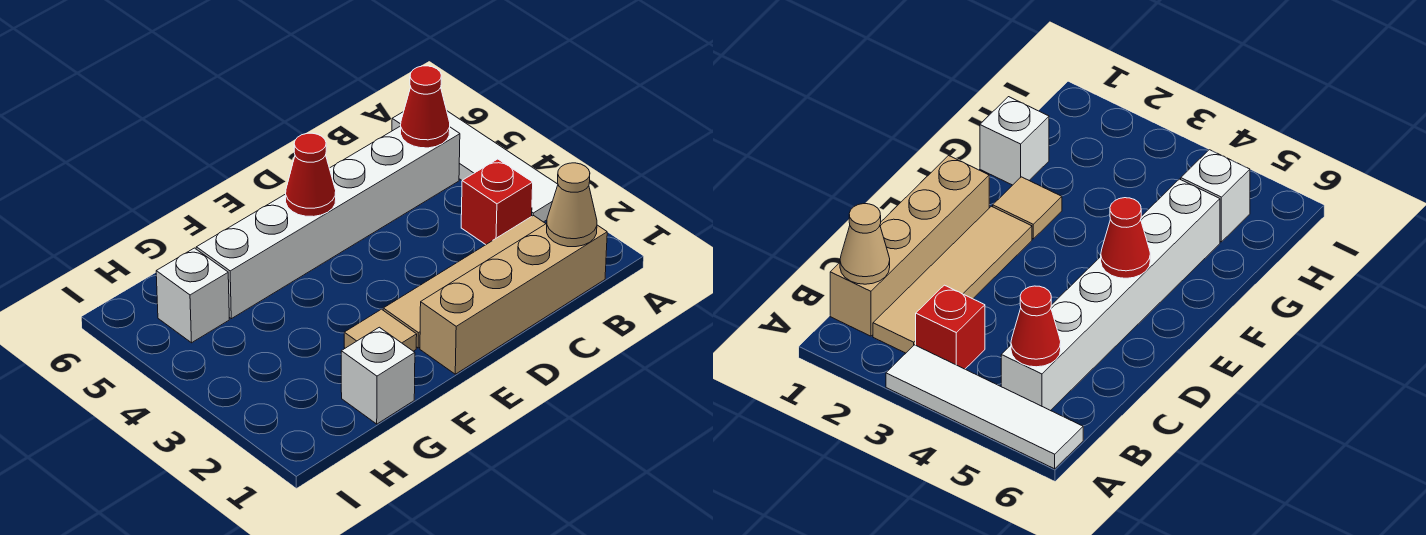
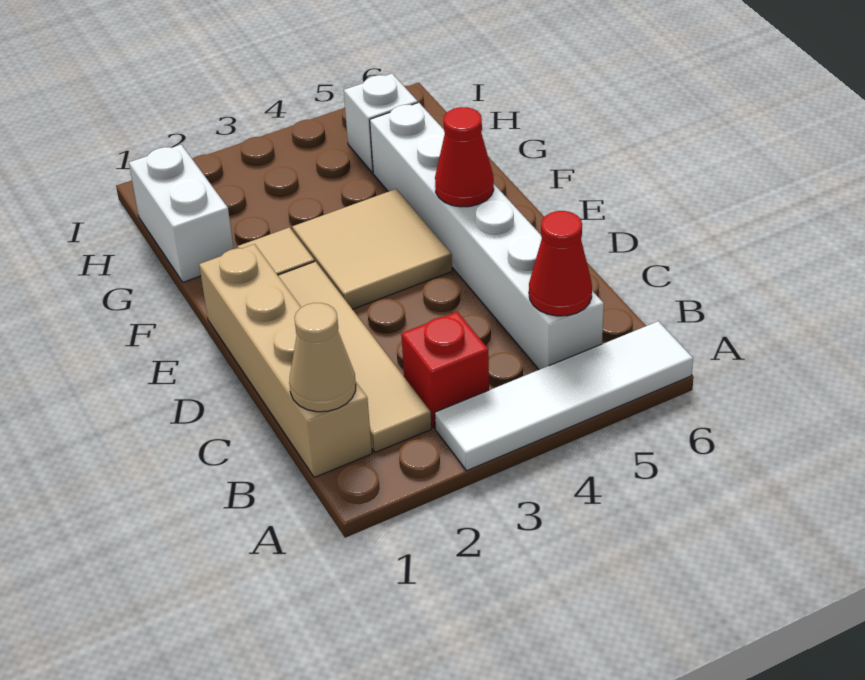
none -> tan 2x2 tile [292,189,452,309]
white 1x1 brick [341,327,415,424] -> white 1x2 brick [129,145,234,282]

